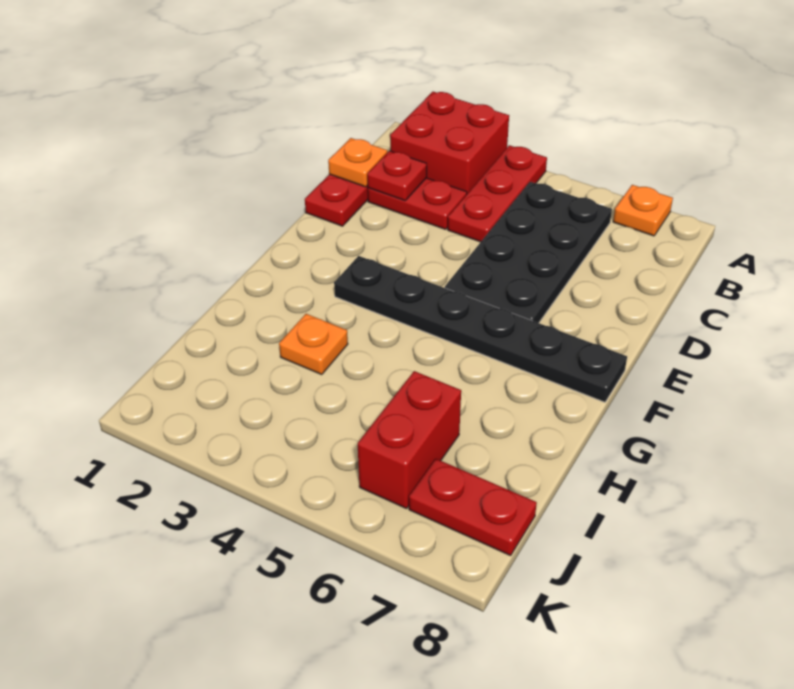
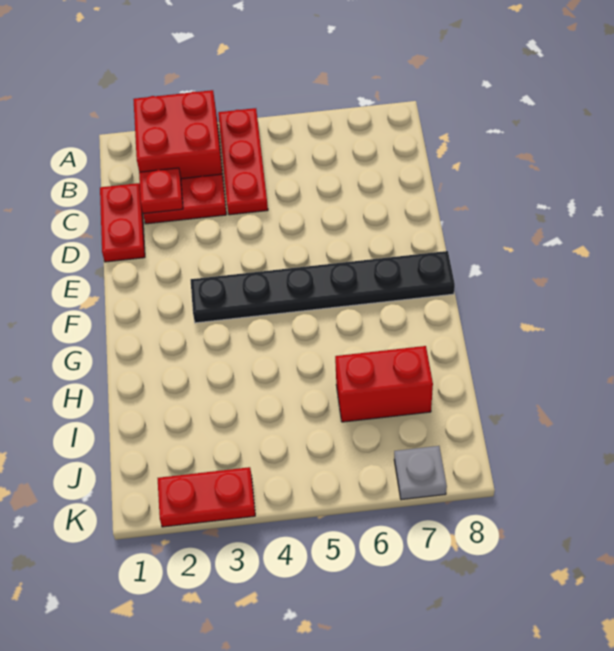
orange 1x1 plate [613,185,673,236] -> none
black 2x4 plate [445,182,612,323] -> none
orange 1x1 plate [328,138,387,187] -> none
orange 1x1 plate [279,314,348,375] -> none
red 1x2 brick [358,371,461,509] -> red 1x2 brick turned to [335,346,433,422]
red 1x2 plate [409,459,537,556] -> red 1x2 plate moved to [158,467,255,527]
none -> grey 1x1 plate [394,446,447,500]

